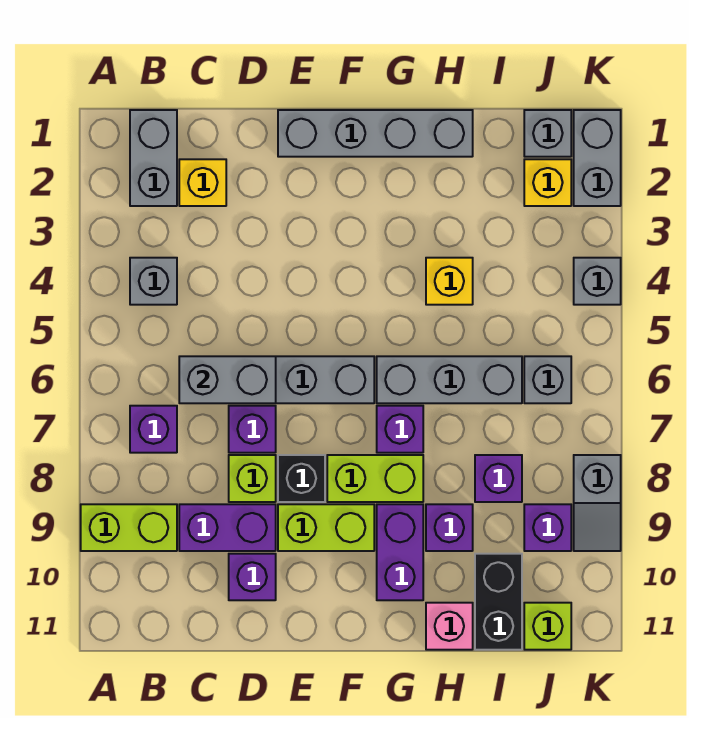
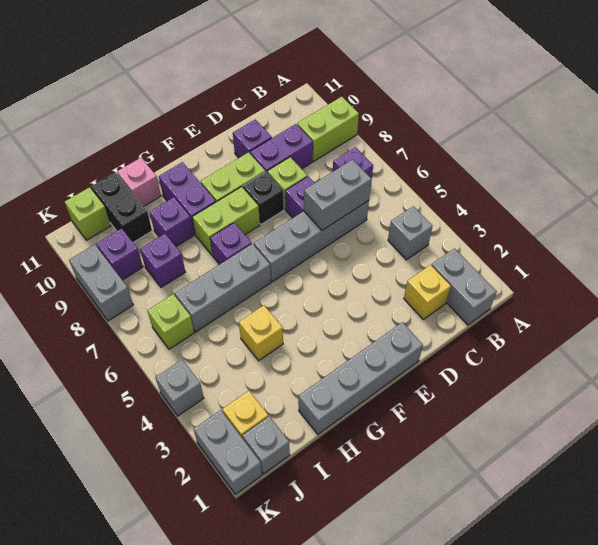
grey 1x1 brick [524,356,571,403] -> lime 1x1 brick [147,294,194,349]
grey 1x2 slope [574,455,621,551] -> grey 1x2 brick [69,245,133,321]

